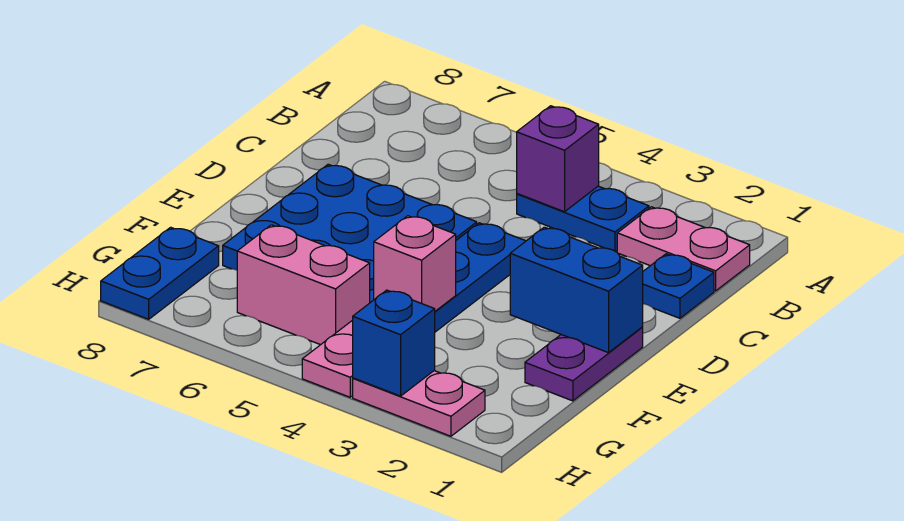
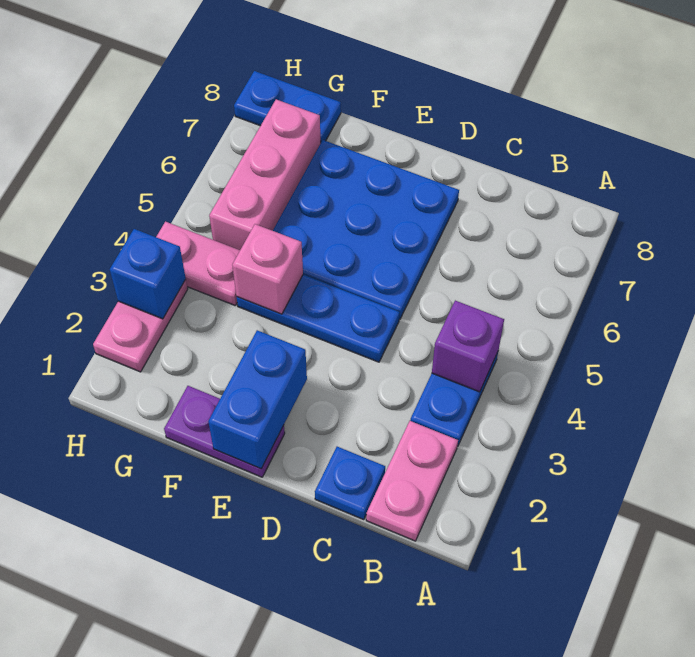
pink 1x2 brick [237,225,370,345] -> pink 1x3 brick [209,99,321,250]

